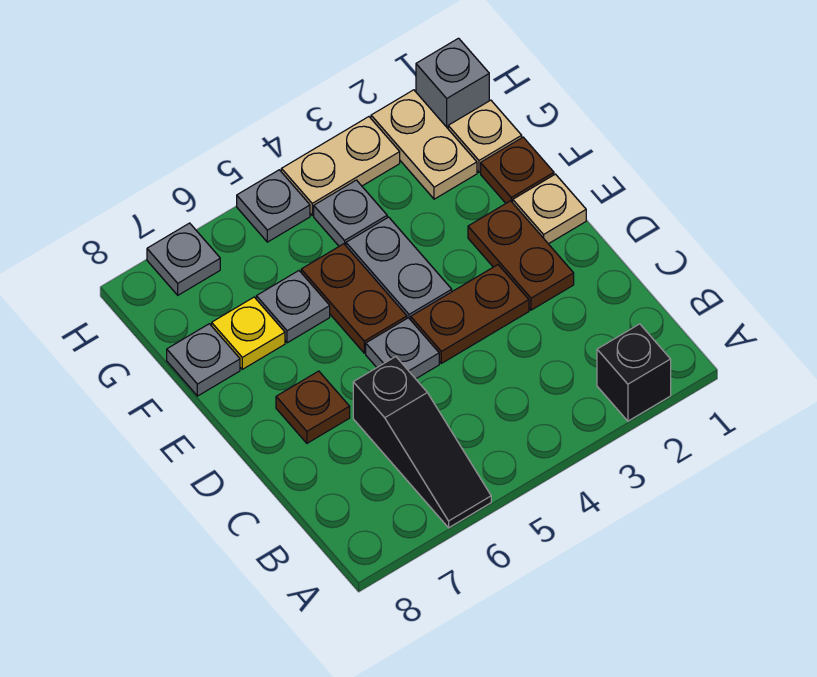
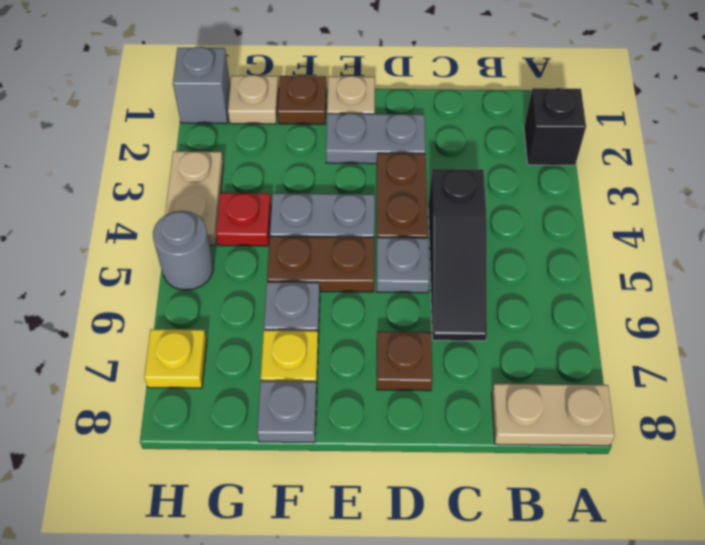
black 1x3 slope [353,357,491,528] -> black 1x3 slope turned to [428,169,487,341]
brown 1x2 plate [468,201,574,310] -> grey 1x2 plate [326,114,426,164]
tan 1x2 plate [371,90,477,199] -> tan 1x2 plate moved to [492,384,615,446]
grey 1x1 plate [314,180,387,246] -> red 1x1 plate [216,193,271,246]
grey 1x1 plate [237,170,310,242] -> grey 1x1 round brick [153,211,214,290]
grey 1x1 plate [147,223,220,295] -> yellow 1x1 plate [144,329,207,388]

